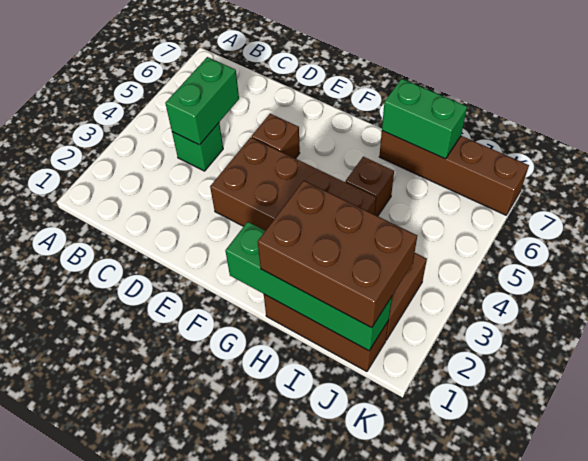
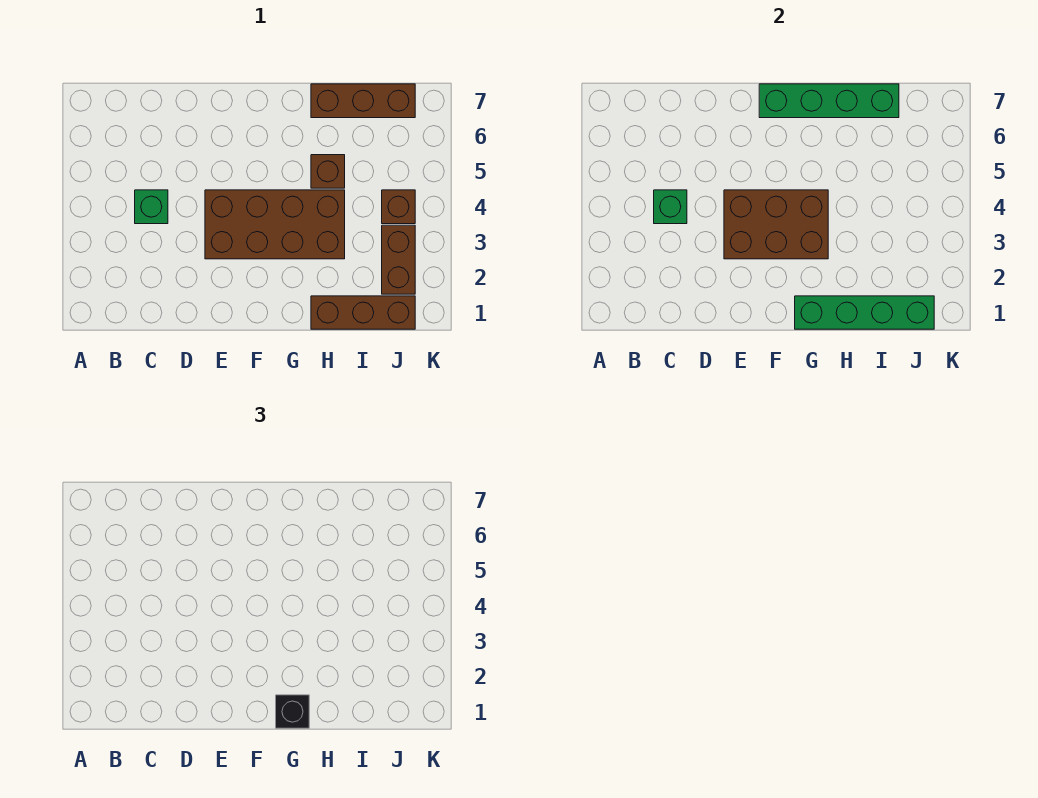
green 1x2 brick [165,57,239,145] -> green 1x1 brick [654,190,687,224]
brown 1x1 brick [252,114,300,159] -> brown 1x1 brick moved to [382,190,415,224]
none -> black 1x1 brick [276,695,309,728]
brown 2x3 brick [258,181,417,328] -> brown 2x3 brick moved to [724,190,828,259]
brown 1x4 brick [379,131,529,215] -> brown 1x3 brick [311,84,415,118]
green 1x2 brick [382,79,467,159] -> green 1x4 brick [759,84,899,118]

